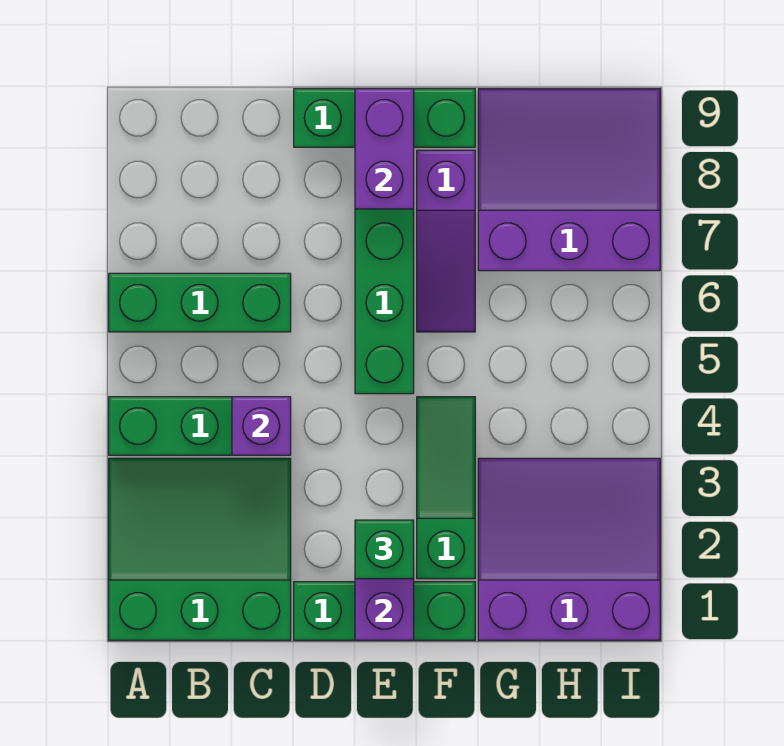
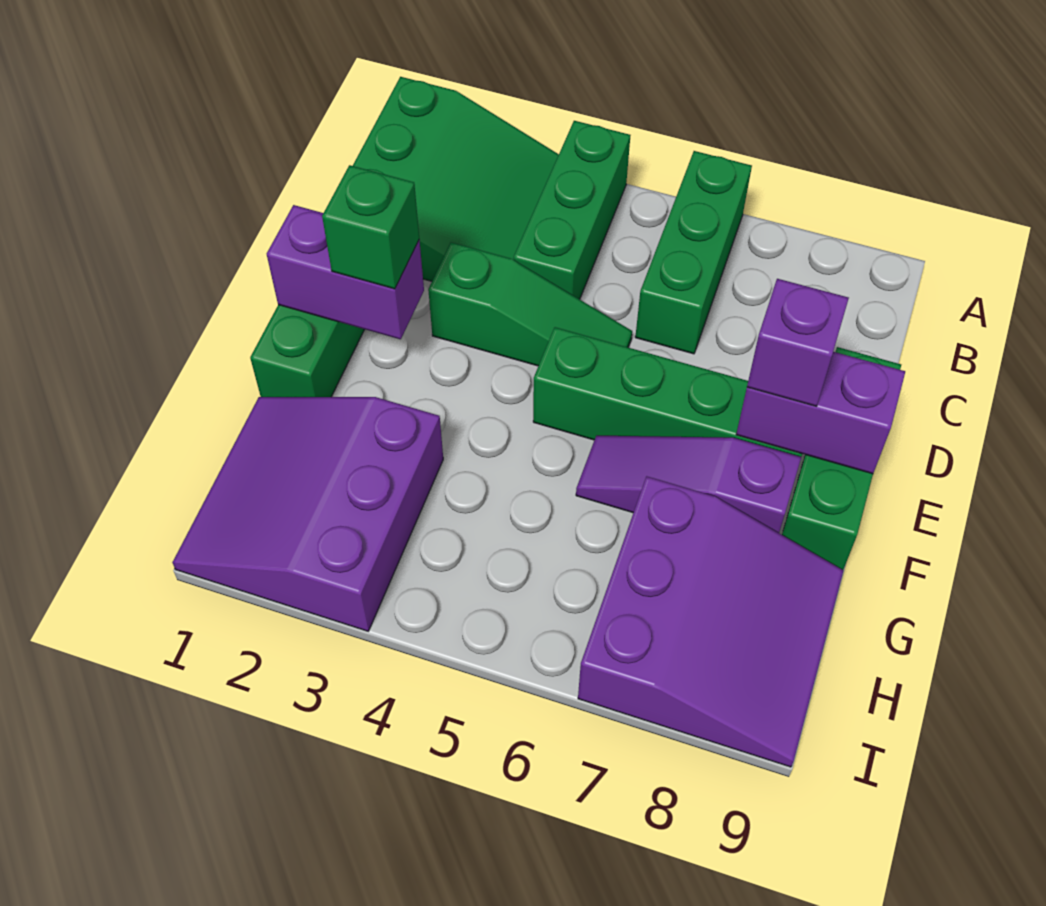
purple 1x1 brick [232,397,291,455] -> purple 1x1 brick moved to [747,279,849,406]
green 1x3 slope [417,397,475,579] -> green 1x3 slope moved to [428,242,632,366]
purple 3x3 slope [478,458,660,640] -> purple 3x3 slope turned to [172,397,443,631]

